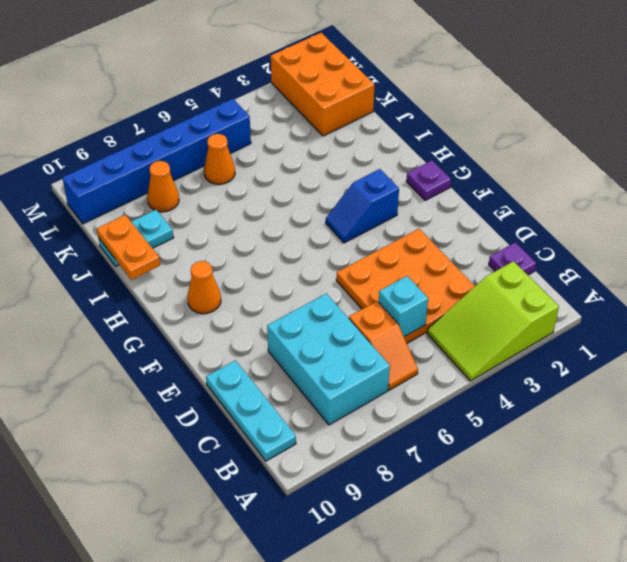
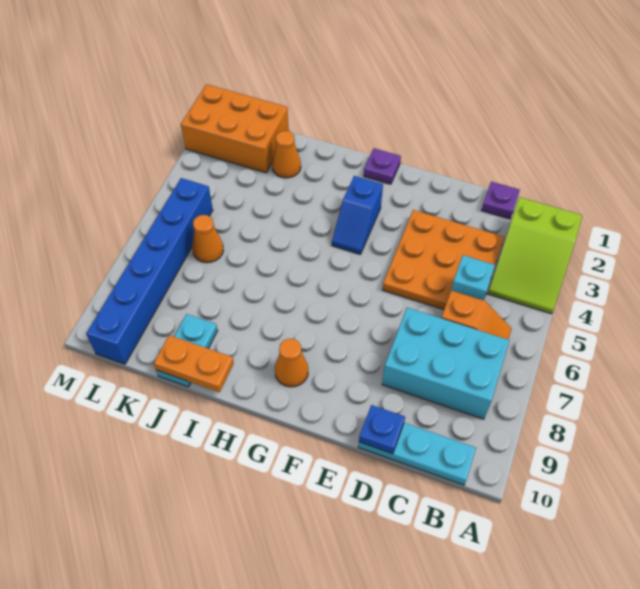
none -> blue 1x1 plate [359,405,405,454]
orange 1x1 cone [147,161,179,212] -> orange 1x1 cone moved to [272,131,301,178]

